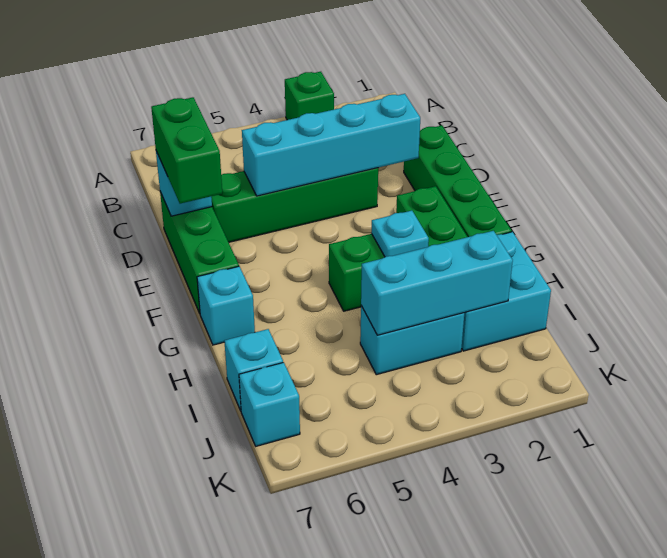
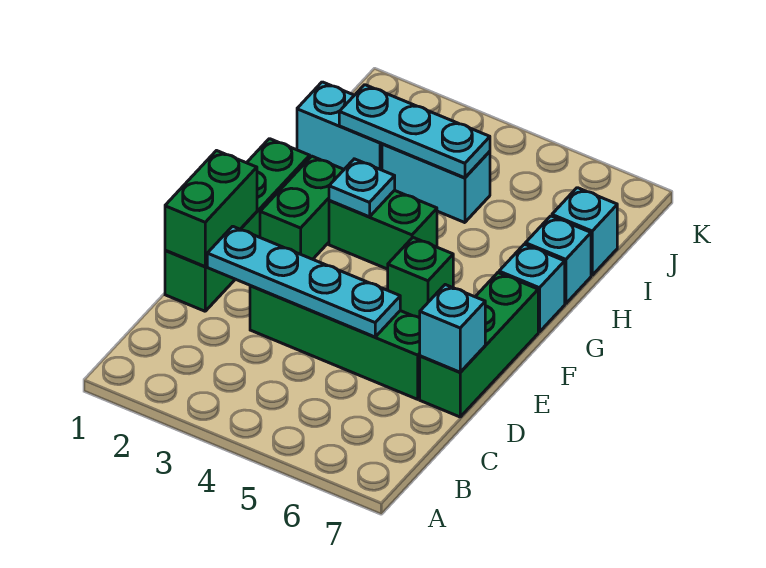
green 1x1 brick [285,72,334,120] -> green 1x1 brick moved to [388,238,453,318]
cyan 1x4 brick [242,94,420,196] -> cyan 1x4 plate [207,226,400,337]
green 1x2 brick [151,97,222,204] -> green 1x2 brick moved to [165,151,257,267]
cyan 2x2 brick [462,232,551,351] -> cyan 1x2 brick [297,82,382,170]
cyan 1x3 brick [361,231,513,335] -> cyan 1x3 plate [339,85,490,178]
cyan 1x1 brick [239,362,300,446] -> cyan 1x1 brick moved to [525,216,591,304]

